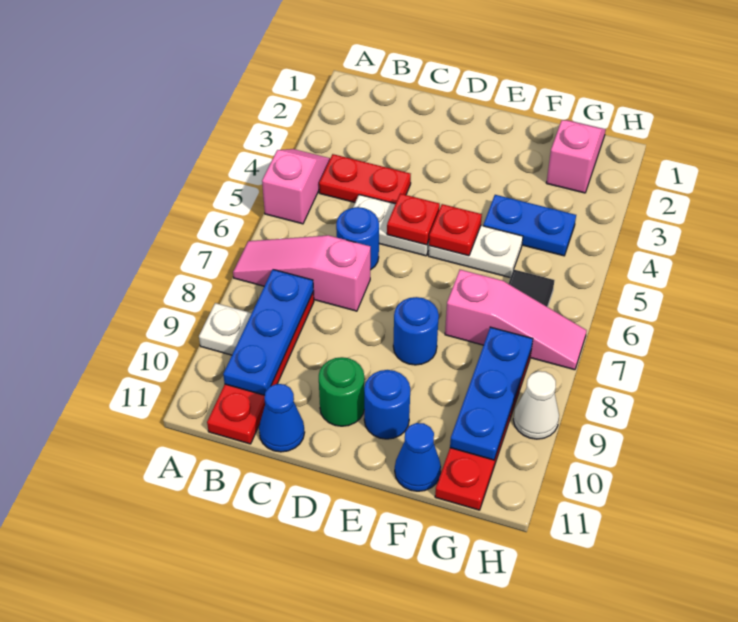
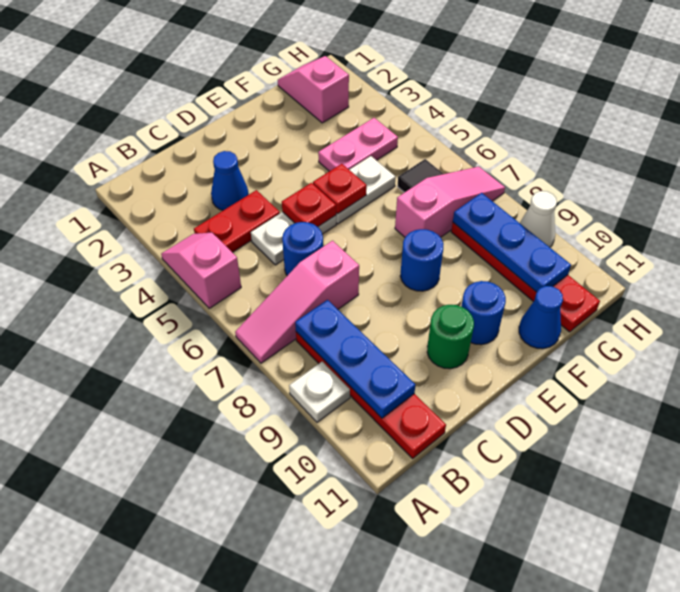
blue 1x1 cone [259,384,305,452] -> blue 1x1 cone moved to [211,151,249,210]
blue 1x2 plate [483,195,576,256] -> pink 1x2 plate [318,118,398,171]

